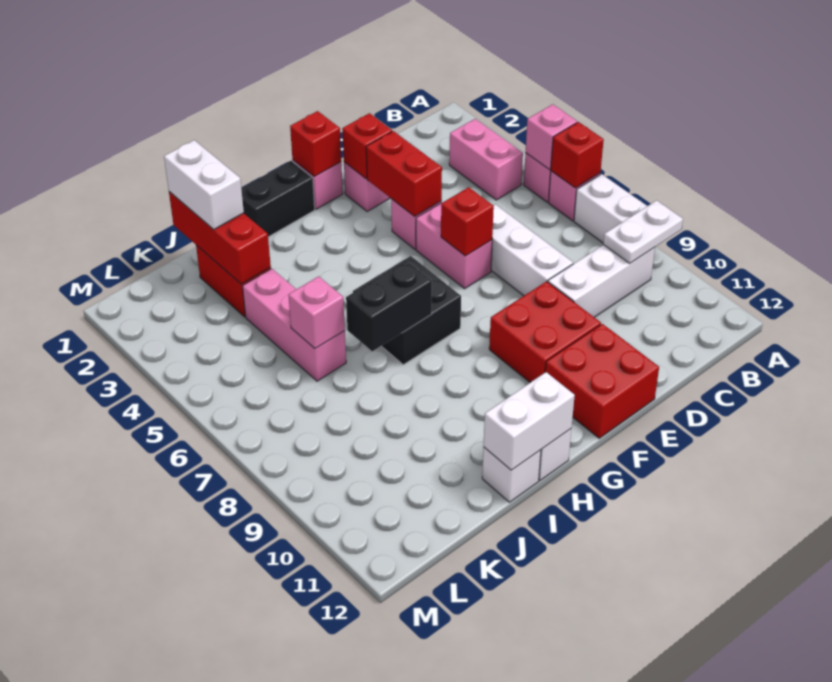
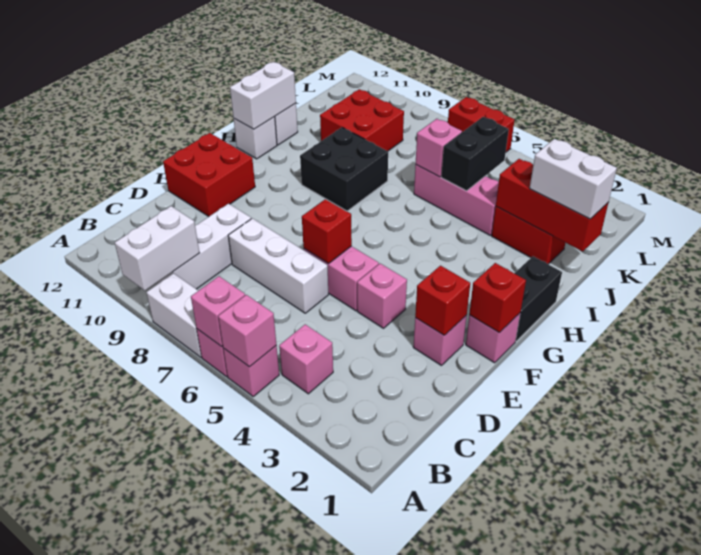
red 1x1 brick [551,122,604,188] -> pink 1x1 brick [191,276,245,347]
white 1x2 plate [603,200,683,263] -> white 1x2 brick [115,206,199,291]
pink 1x2 brick [449,119,523,200] -> pink 1x1 brick [279,324,333,394]
red 1x2 brick [366,131,442,217] -> red 1x2 brick moved to [448,97,514,152]
red 2x2 brick [489,281,601,382] -> red 2x2 brick moved to [320,89,404,151]
black 2x2 brick [353,256,461,365] -> black 2x2 brick moved to [300,127,388,211]
black 1x2 brick [346,260,432,351] -> black 1x2 brick moved to [441,117,509,191]

